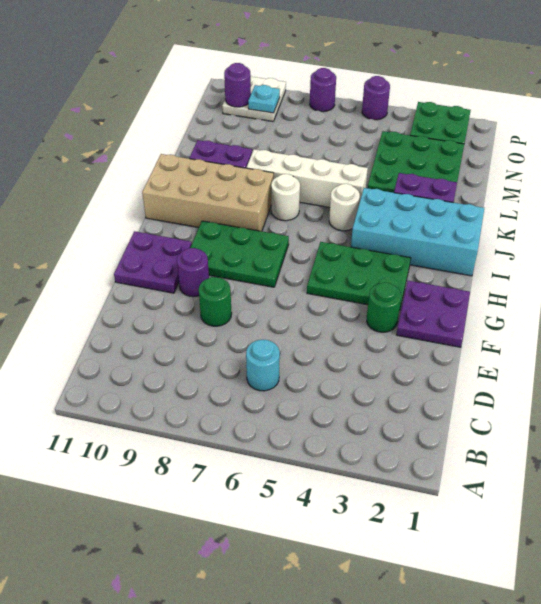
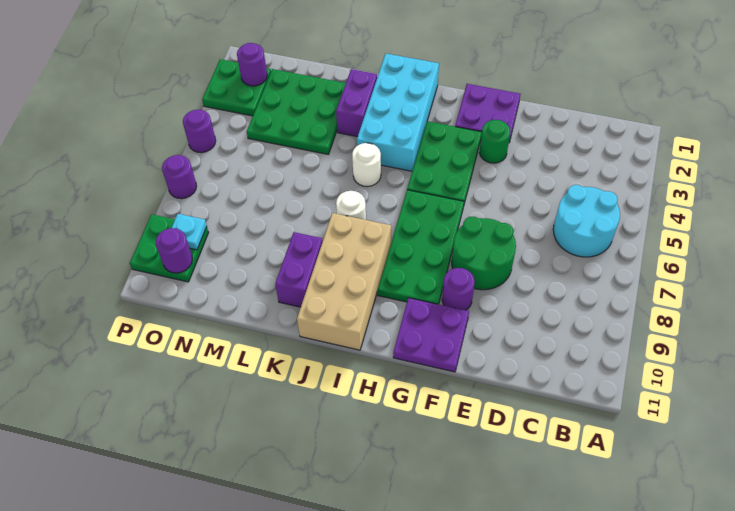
cyan 1x1 round brick [246,340,280,391] -> cyan 2x2 round brick [553,185,620,257]
green 1x1 round brick [199,277,232,326] -> green 2x2 round brick [452,217,516,290]
green 2x3 plate [191,221,289,287] -> green 2x4 plate [378,190,464,304]
white 1x4 brick [247,149,368,207] -> none
none -> purple 1x1 round brick [237,43,267,86]
white 2x2 plate [222,76,286,121] -> green 2x2 plate [130,214,209,282]

